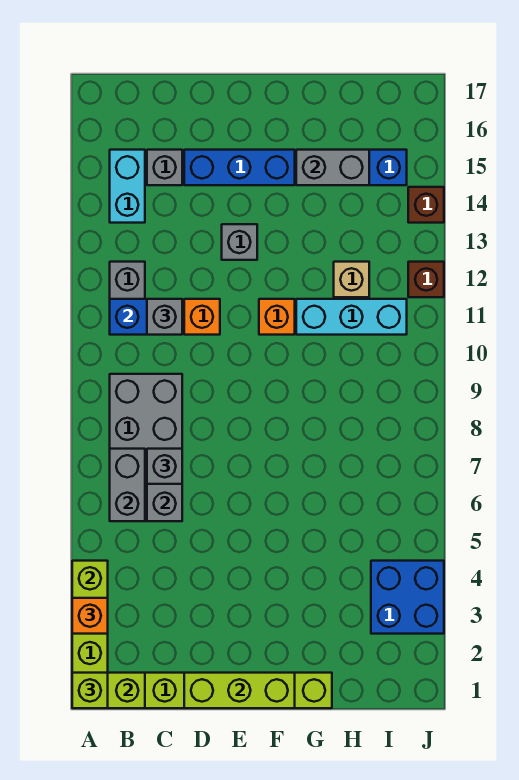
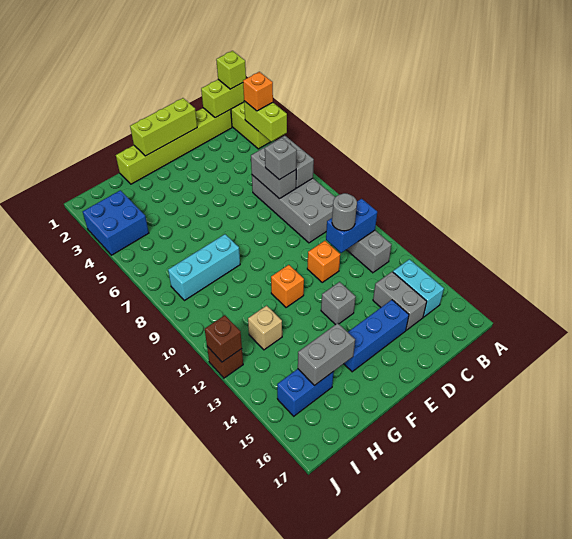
grey 1x1 brick [147,299,182,335] -> grey 1x1 round brick [332,193,357,231]
grey 1x1 brick [147,150,182,185] -> grey 1x2 brick [373,272,427,330]
cyan 1x3 brick [296,299,407,335] -> cyan 1x3 brick moved to [168,234,240,301]
brown 1x1 brick [408,187,444,223] -> brown 1x1 brick moved to [205,315,242,362]

